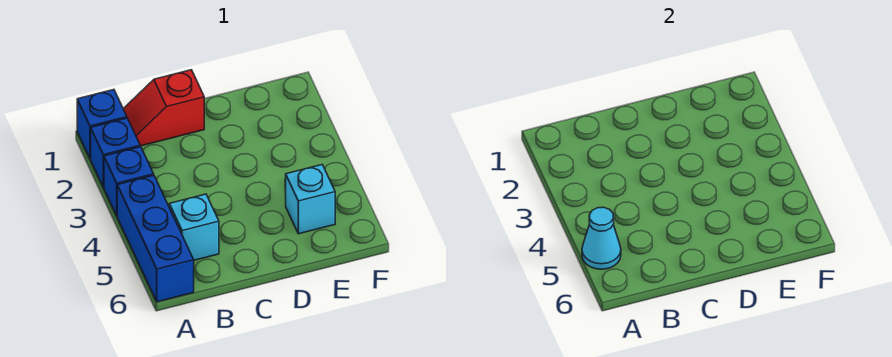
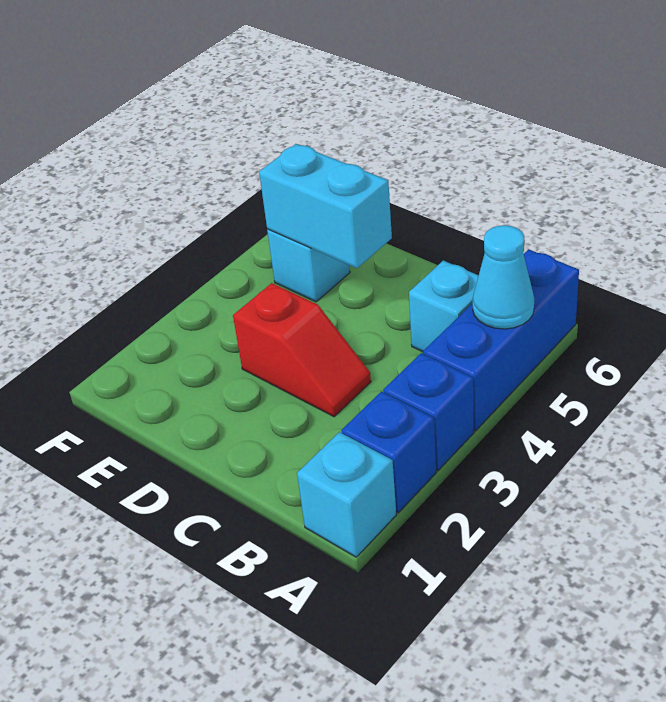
blue 1x1 brick [77,90,127,159] -> cyan 1x1 brick [297,432,396,557]
red 1x2 slope [123,70,204,146] -> red 1x2 slope moved to [233,283,371,417]
none -> cyan 1x2 brick [259,144,392,268]

